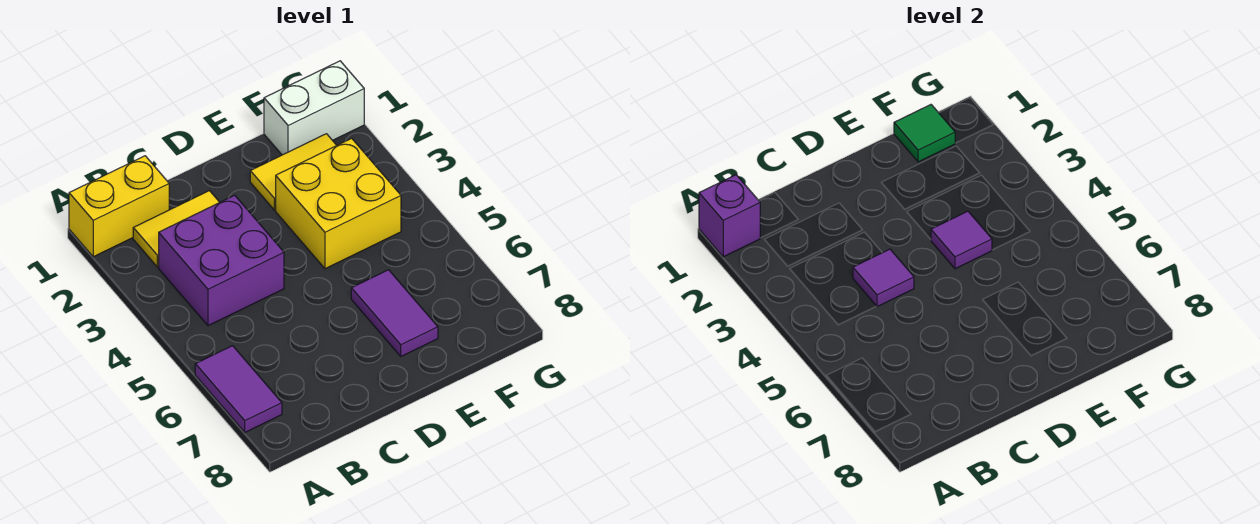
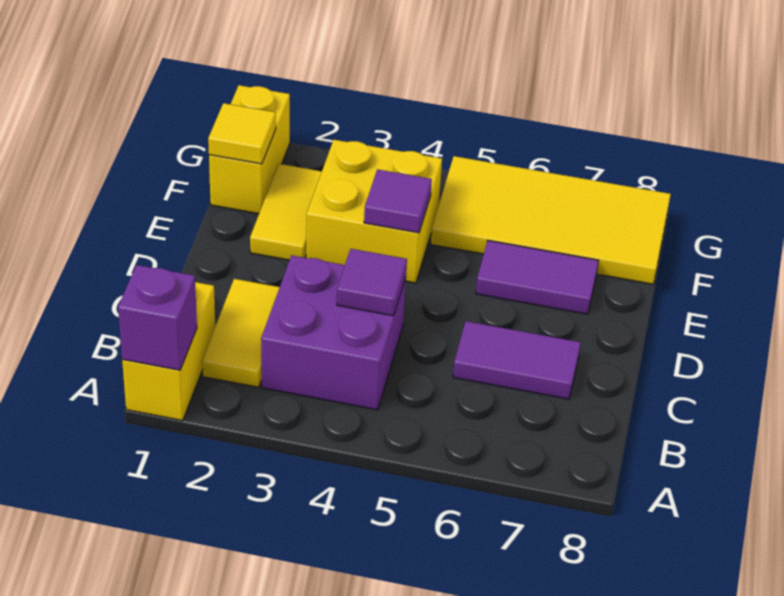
purple 1x2 tile [195,346,282,432] -> purple 1x2 tile moved to [453,321,581,399]
white 1x2 brick [264,61,364,155] -> yellow 1x2 brick [209,85,290,214]
green 1x1 tile [894,105,955,162] -> yellow 1x1 tile [208,103,276,164]
none -> yellow 2x4 tile [431,156,671,284]

